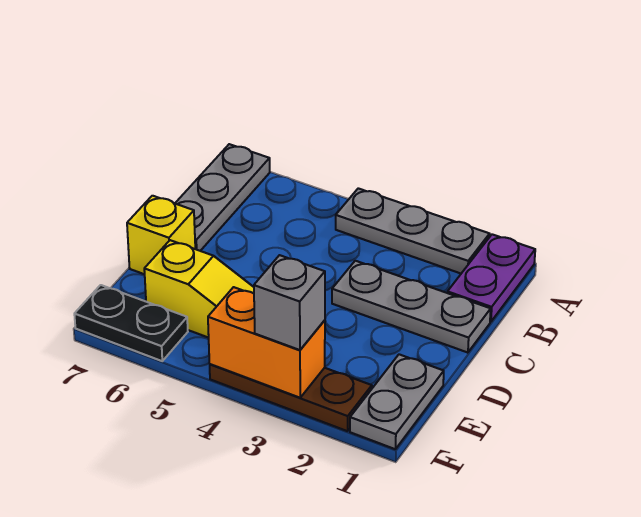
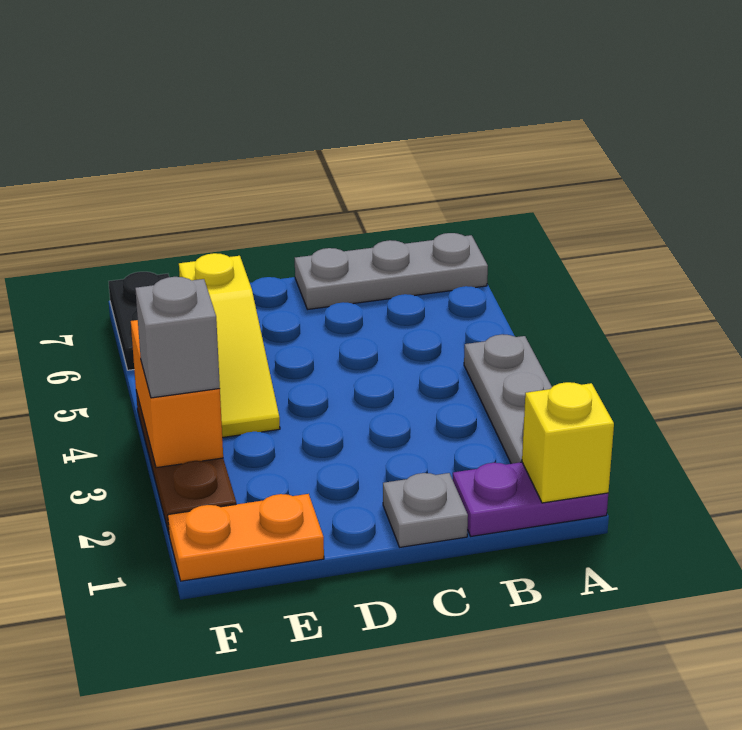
grey 1x3 plate [332,261,491,353] -> grey 1x1 plate [383,473,468,547]
yellow 1x1 brick [127,196,195,274] -> yellow 1x1 brick moved to [522,382,614,503]
grey 1x2 plate [350,354,444,449] -> orange 1x2 plate [168,494,324,581]

